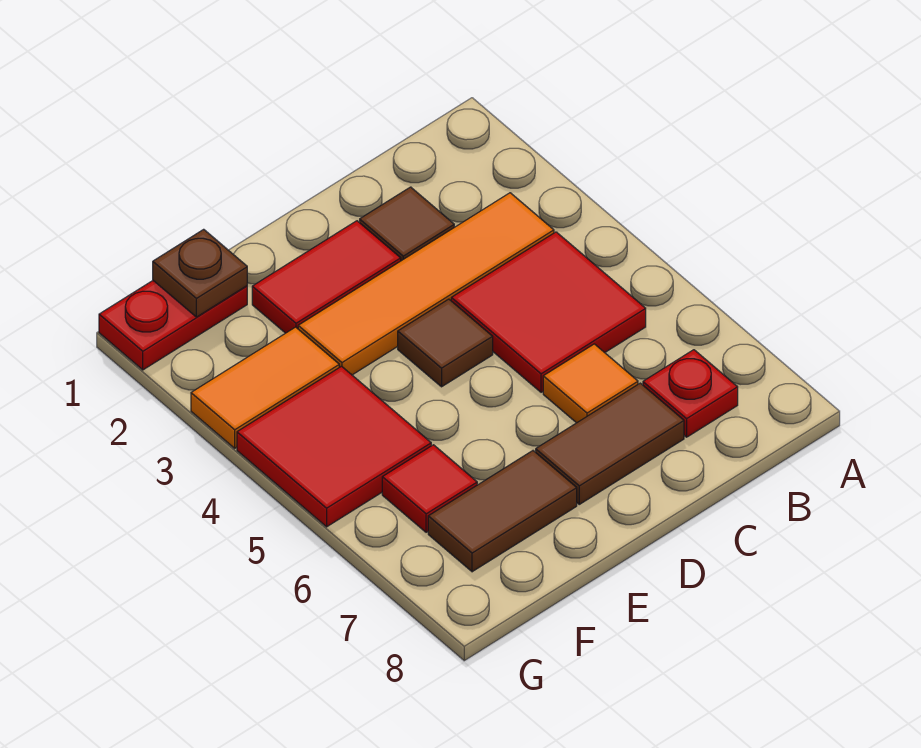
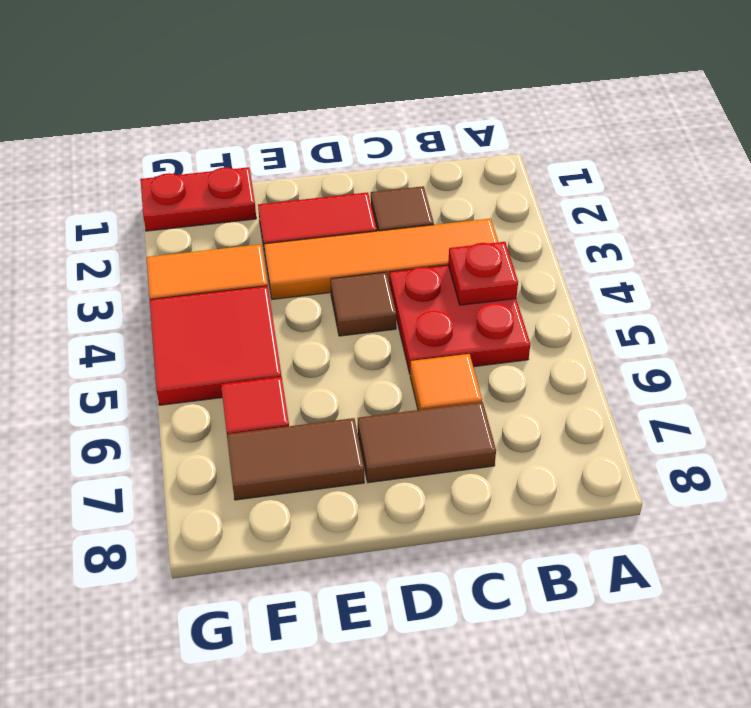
red 2x2 tile [451,232,646,392] -> red 2x2 plate [389,265,530,374]
red 1x1 plate [643,350,738,437] -> red 1x1 plate moved to [448,242,518,305]
brown 1x1 plate [153,229,247,317] -> none

